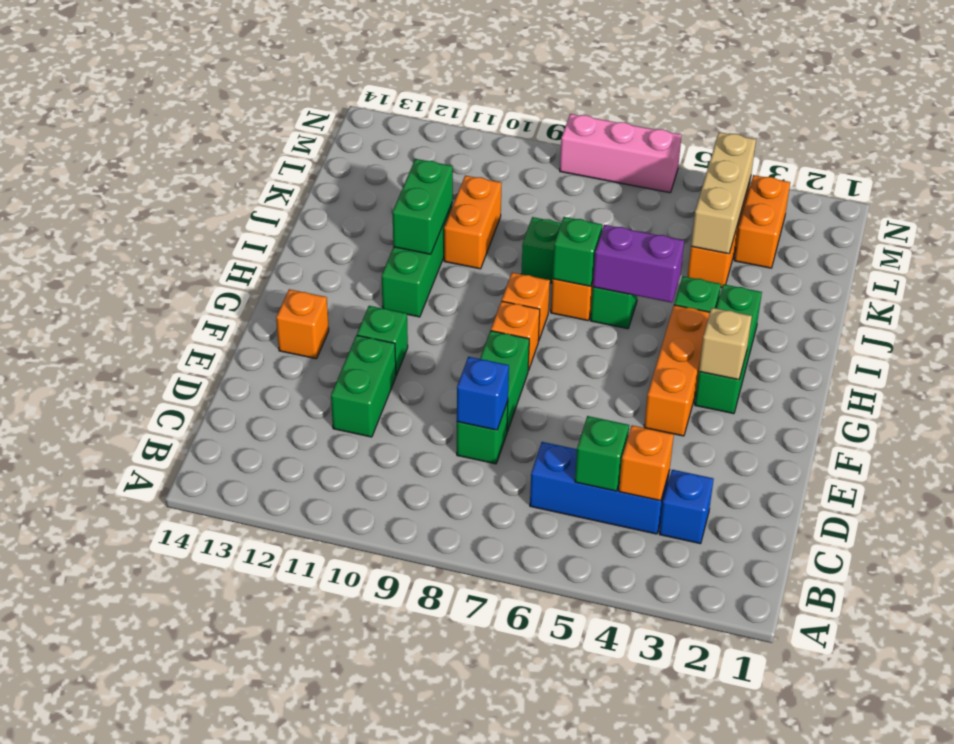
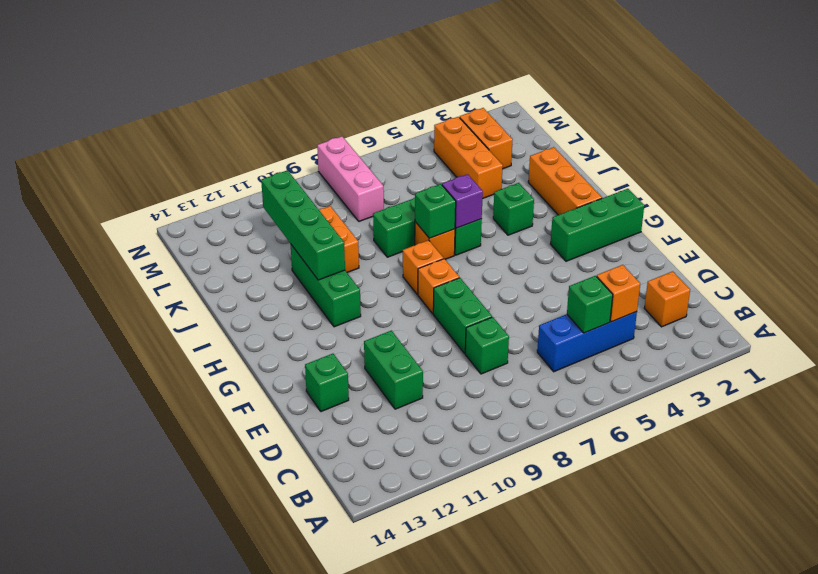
blue 1x1 brick [659,470,714,544] -> none
blue 1x1 brick [457,357,509,430] -> none
orange 1x3 brick [644,305,710,436] -> orange 1x3 brick moved to [528,147,602,215]
green 1x1 brick [357,306,408,375] -> green 1x1 brick moved to [305,354,349,412]
orange 1x1 brick [276,289,329,359] -> orange 1x1 brick moved to [644,271,690,327]
green 1x3 brick [695,284,762,414] -> green 1x3 brick turned to [551,189,644,261]
tan 1x1 brick [699,308,752,380] -> none
purple 1x2 brick [593,225,684,303] -> purple 1x1 brick [442,174,483,228]
green 1x2 brick [393,159,453,254] -> green 1x4 brick [261,170,345,280]
tan 1x3 brick [691,132,756,254] -> none
pink 1x3 brick [560,114,682,193] -> pink 1x3 brick turned to [317,136,384,221]

